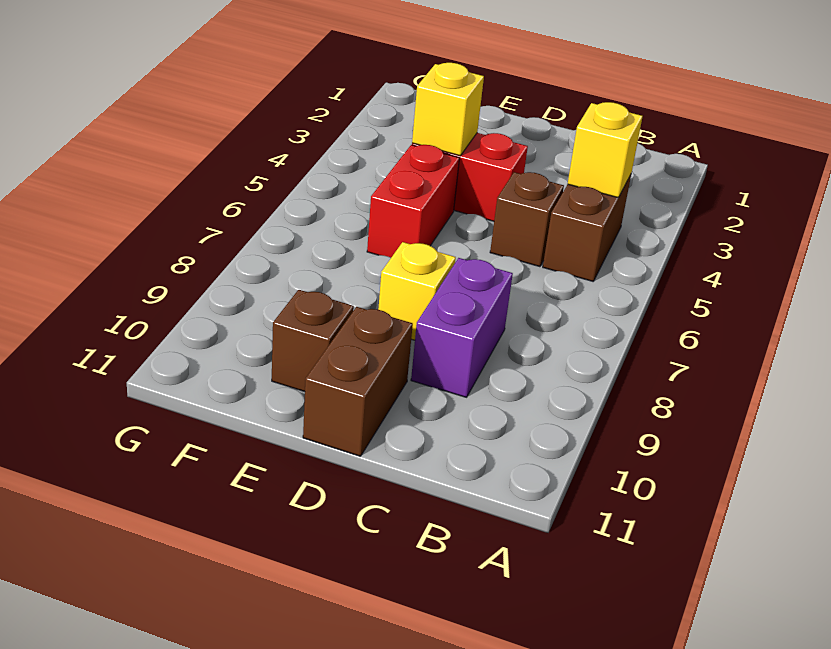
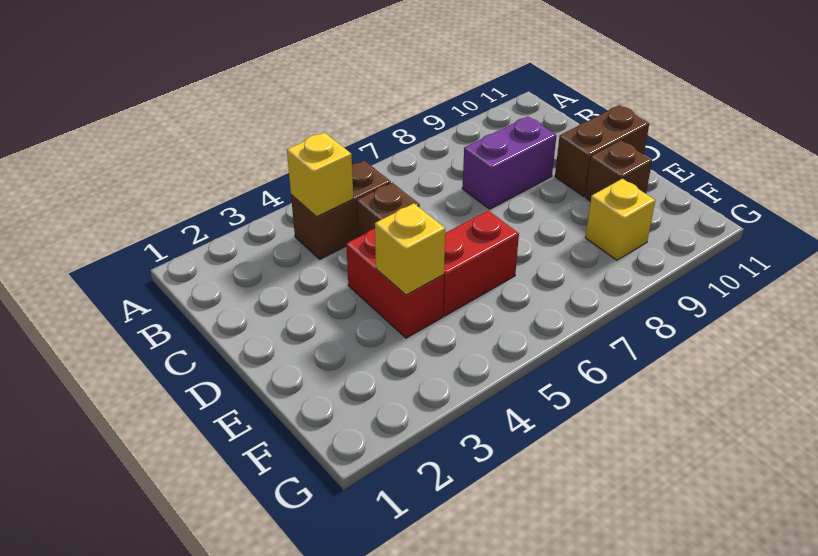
yellow 1x1 brick [378,242,456,340] -> yellow 1x1 brick moved to [585,179,655,260]

